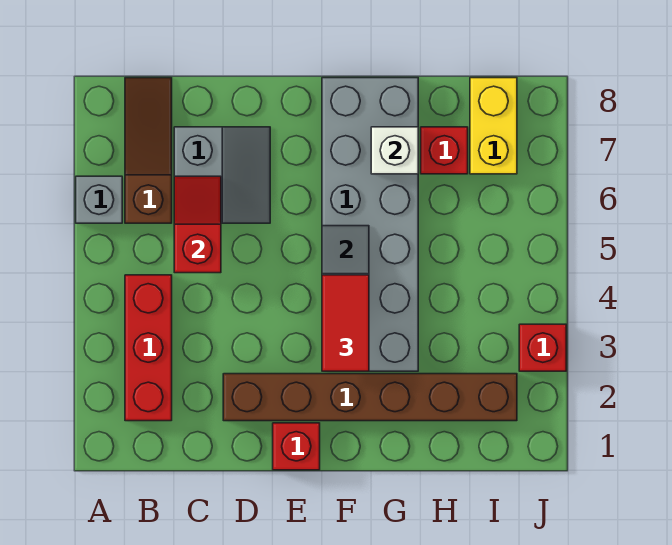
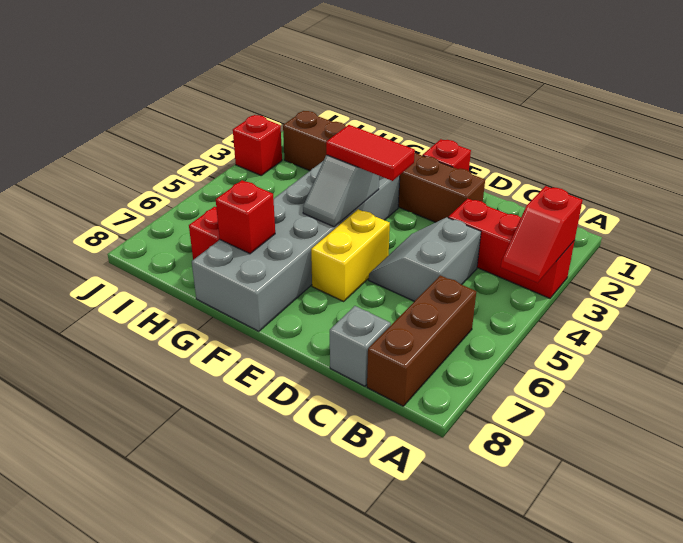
grey 1x1 brick [76,176,122,223] -> grey 1x1 brick moved to [330,306,391,386]
red 1x3 brick [125,275,172,421] -> red 1x3 brick turned to [448,199,574,298]
brown 1x3 slope [125,78,172,223] -> brown 1x3 brick [367,275,476,406]
red 1x2 slope [174,176,221,273] -> red 1x2 slope moved to [501,186,583,283]
grey 2x2 slope [174,127,270,223] -> grey 2x2 slope moved to [369,217,481,302]
red 1x2 tile [322,275,369,371] -> red 1x2 tile turned to [326,125,415,181]
white 1x1 brick [371,127,418,174] -> red 1x1 brick [216,180,275,254]
yellow 1x2 brick [470,78,517,174] -> yellow 1x2 brick moved to [311,209,390,301]

